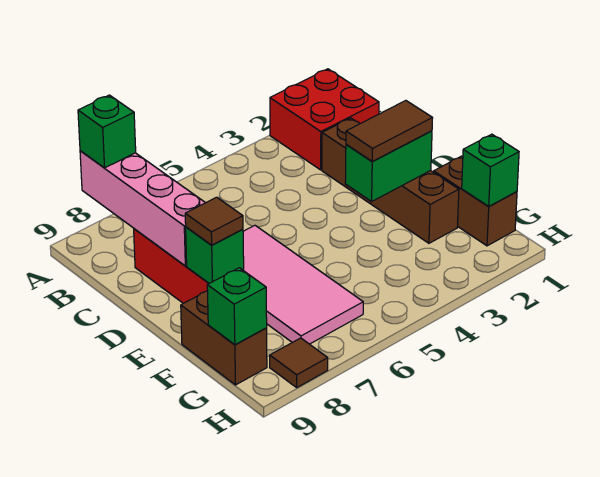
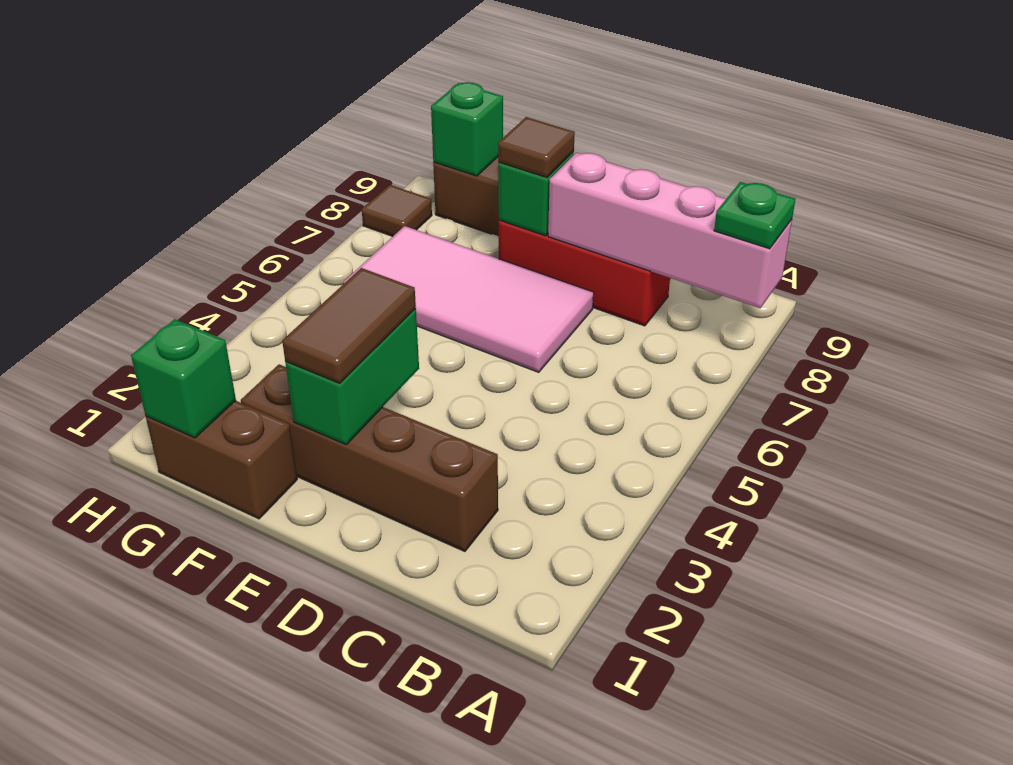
red 2x2 brick [270,69,379,170] -> none
green 1x1 brick [78,95,136,168] -> green 1x1 plate [714,182,795,249]

